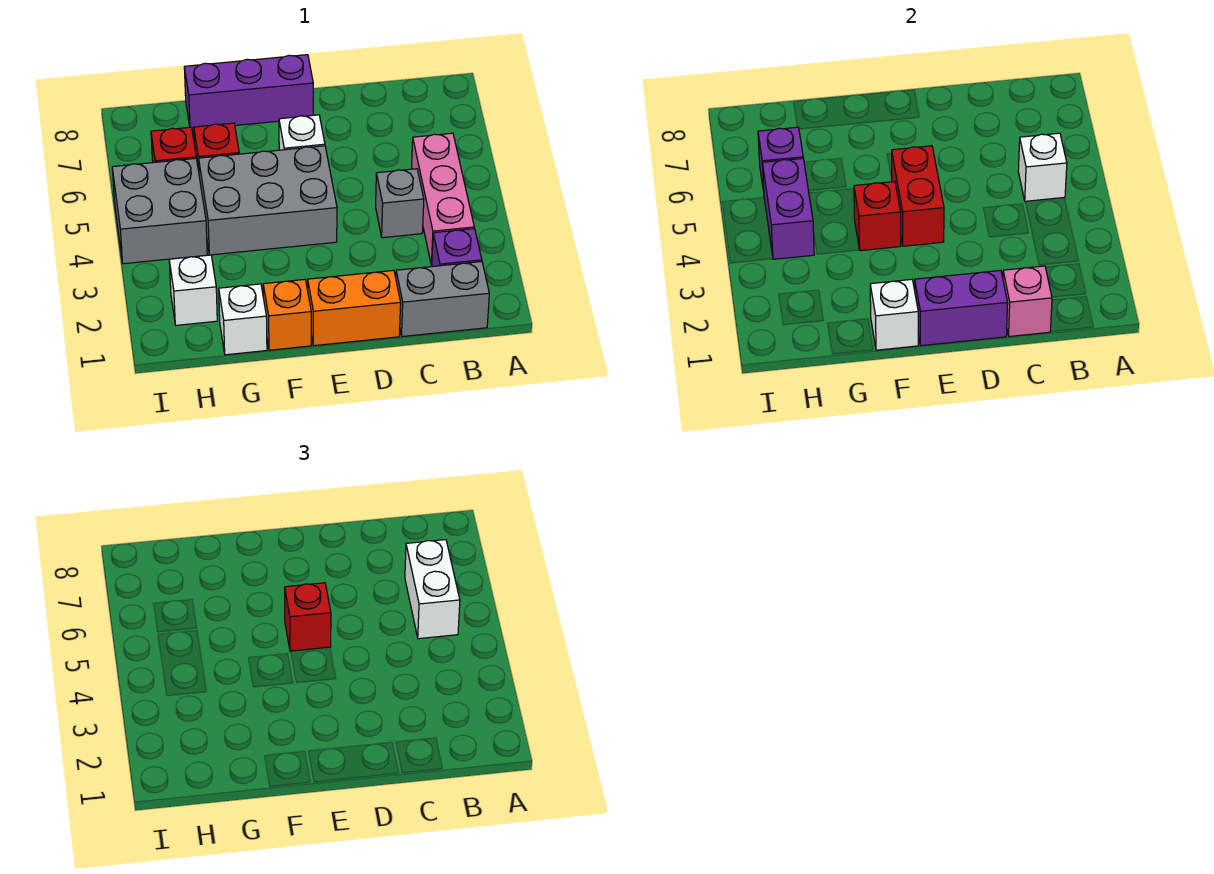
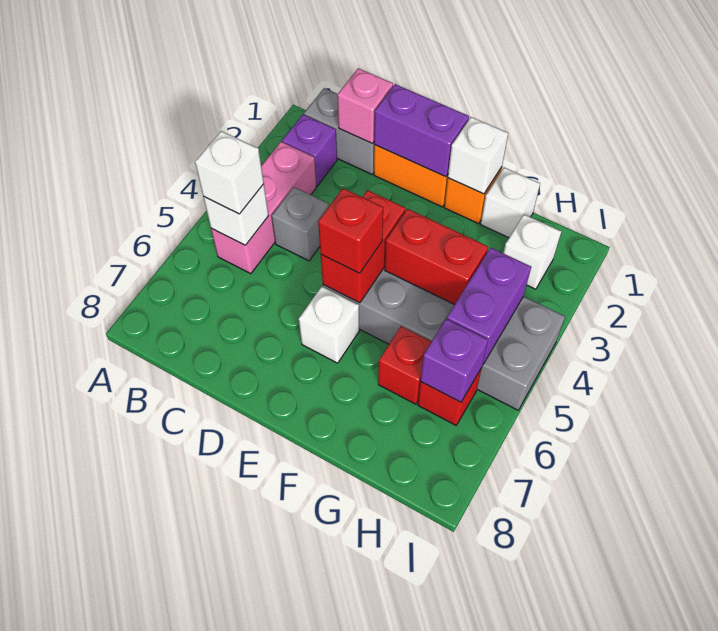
white 1x2 brick [405,540,460,639] -> white 1x1 brick [195,131,264,214]
purple 1x3 brick [184,55,313,130] -> none
red 1x1 brick [854,182,901,251] -> red 1x2 brick [385,209,488,305]

